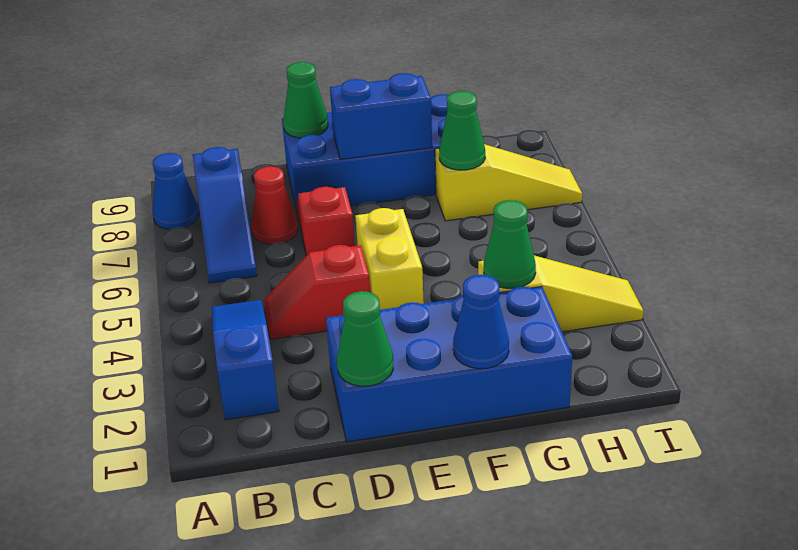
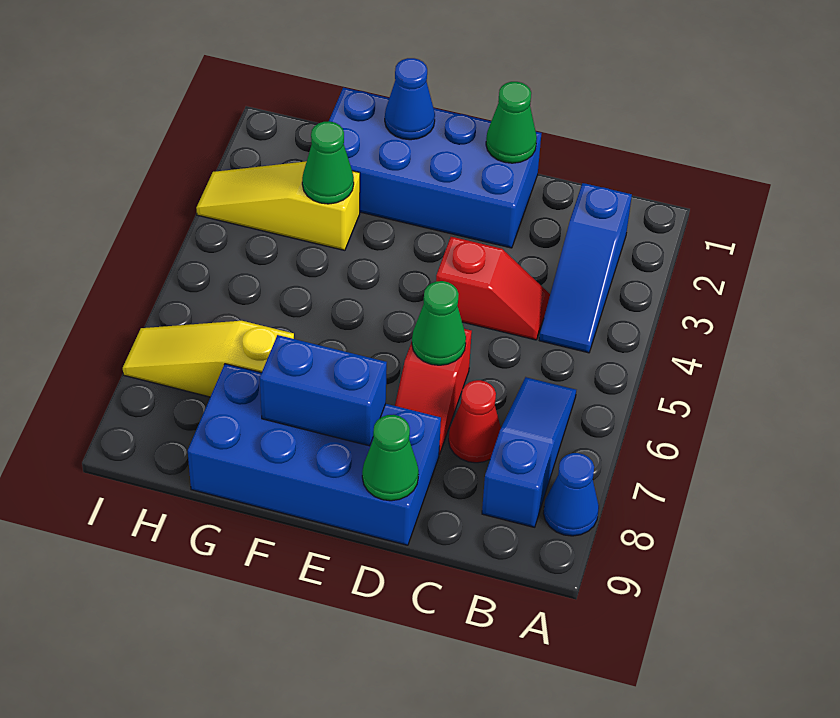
yellow 1x2 brick [355,208,424,310] -> none
green 1x1 cone [439,91,485,170] -> green 1x1 cone moved to [412,281,466,365]

